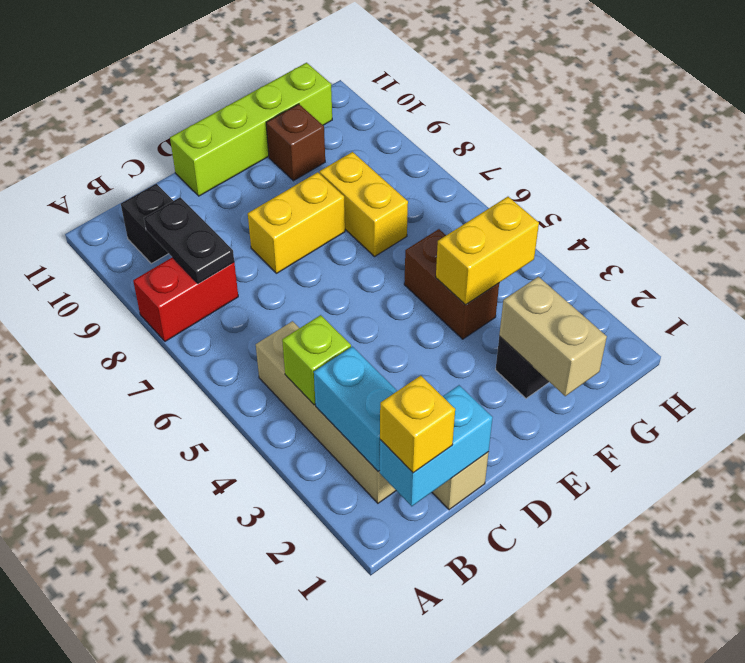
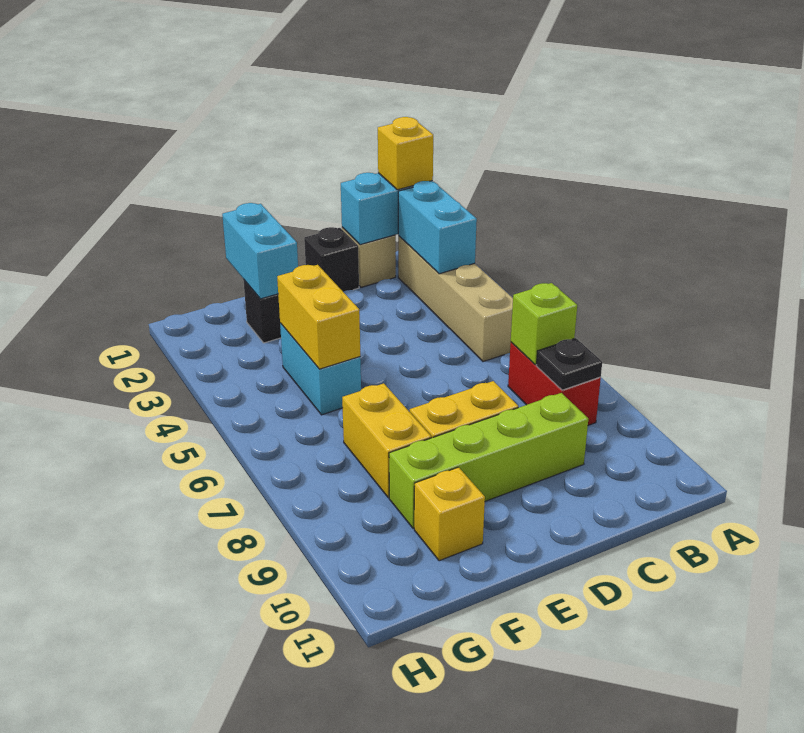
red 1x2 brick [133,257,238,341] -> red 1x2 brick turned to [508,342,601,425]
lime 1x1 brick [282,315,351,405] -> lime 1x1 brick moved to [511,283,577,365]
black 1x2 plate [144,197,234,283] -> black 1x1 plate [536,338,602,390]
black 1x1 brick [121,184,173,264] -> black 1x1 brick moved to [304,227,359,292]
lime 1x4 brick [170,63,332,196] -> lime 1x4 brick moved to [389,393,588,528]
tan 1x2 brick [499,277,607,396] -> cyan 1x2 brick [222,203,298,299]
brown 1x2 brick [404,229,499,339] -> cyan 1x2 brick [280,323,361,415]
yellow 1x2 brick [436,197,539,305] -> yellow 1x2 brick turned to [277,265,360,369]
brown 1x1 brick [266,104,325,181] -> yellow 1x1 brick [414,467,485,561]

